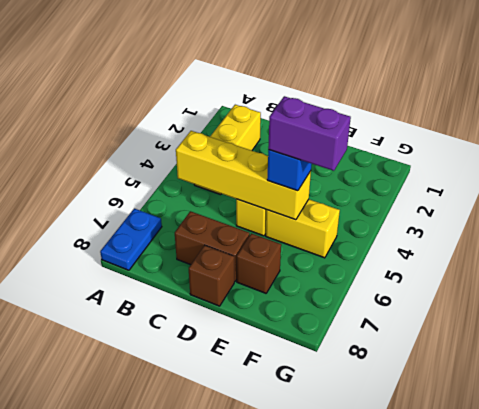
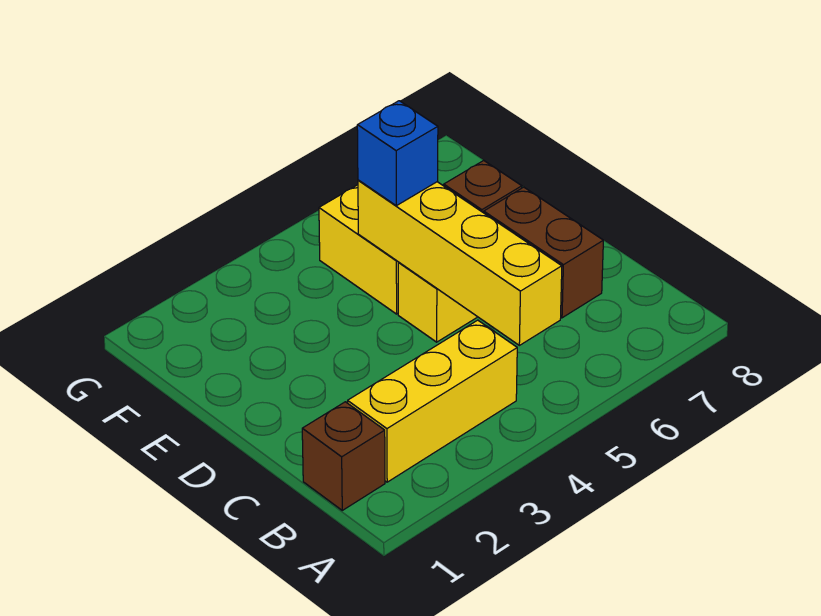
blue 1x2 plate [100,208,162,270] -> none
brown 1x1 brick [189,245,234,306] -> brown 1x1 brick moved to [302,402,385,510]
purple 1x2 brick [268,96,351,171] -> none

